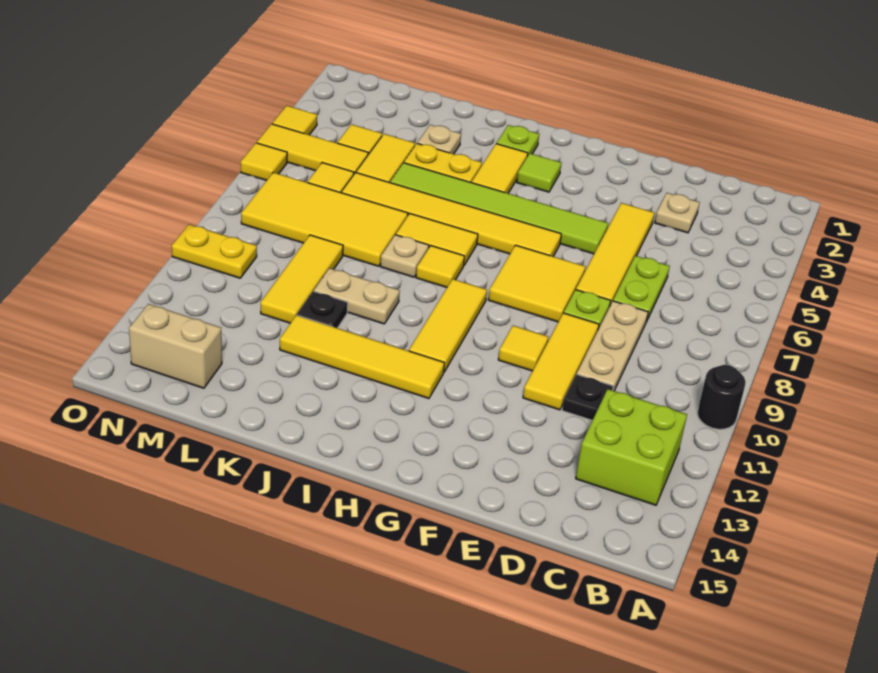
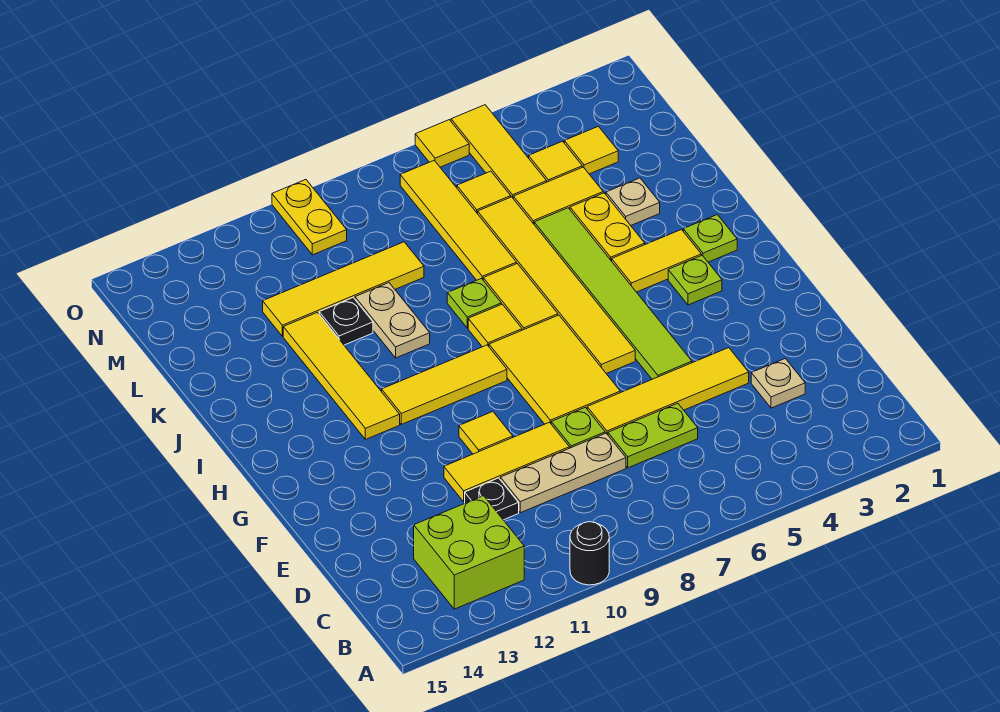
yellow 2x2 tile [488,245,586,322] -> yellow 2x3 tile [489,315,620,424]
lime 1x1 tile [517,153,561,192] -> lime 1x1 plate [668,255,722,305]
tan 1x1 plate [380,235,429,277] -> lime 1x1 plate [447,279,501,328]
yellow 2x4 tile [241,172,408,266] -> yellow 1x4 tile [400,161,516,280]
yellow 1x3 tile [261,235,343,323] -> yellow 1x4 tile [263,242,424,336]
tan 1x2 brick [129,304,222,388] -> none
yellow 1x1 tile [272,106,317,135] -> yellow 1x1 tile moved to [564,126,618,174]

